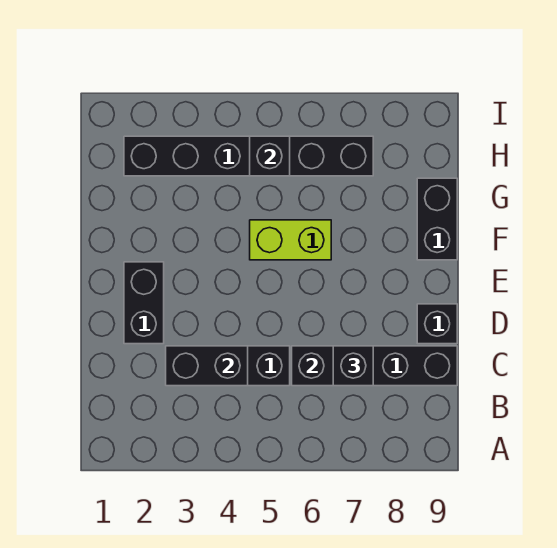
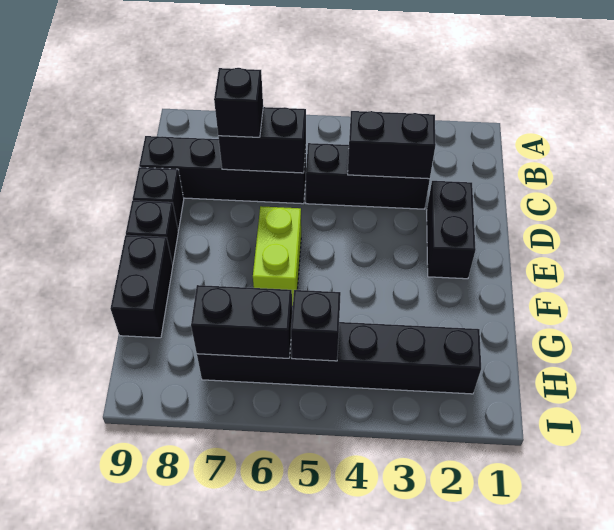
none -> black 1x1 brick [126,201,178,265]
lime 1x2 brick [250,220,331,260] -> lime 1x2 brick turned to [253,206,301,306]
none -> black 1x2 brick [191,285,292,358]

